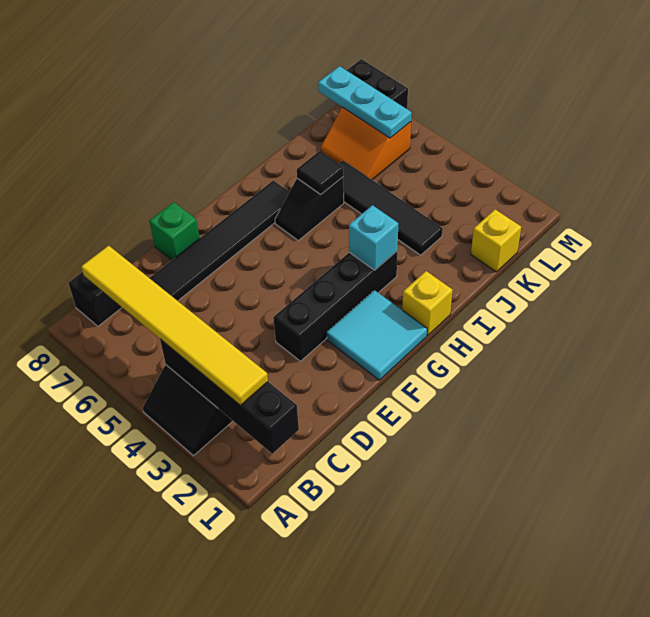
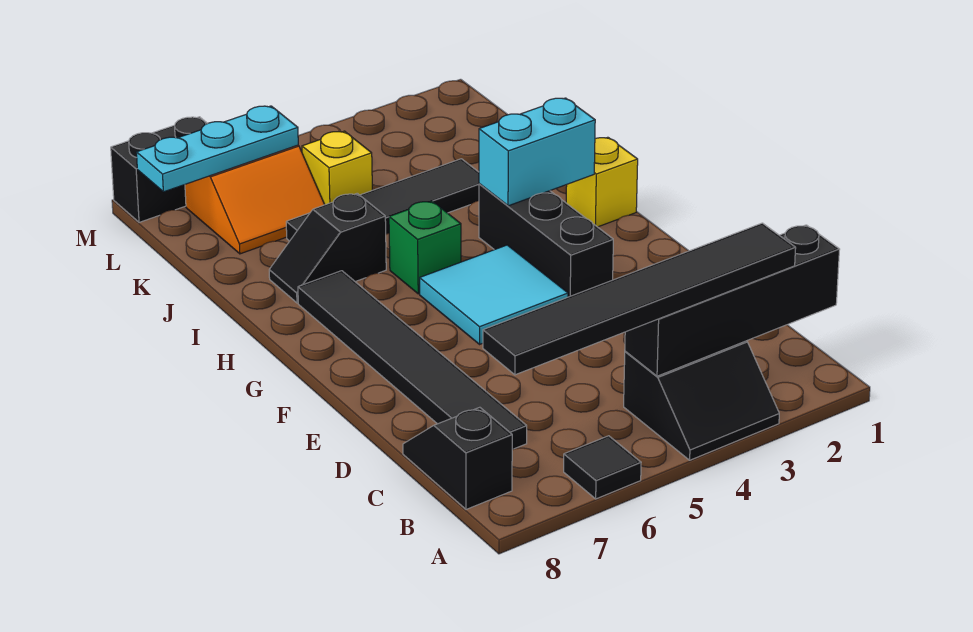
yellow 1x6 tile [81,246,268,405] -> black 1x6 tile [483,223,796,375]
black 1x4 brick [273,251,397,361] -> black 1x3 brick [479,184,613,297]
green 1x1 brick [149,202,199,260] -> green 1x1 brick moved to [389,201,461,294]
cyan 2x2 tile [327,290,427,380] -> cyan 2x2 tile moved to [420,245,568,344]
cyan 1x1 brick [349,205,398,270] -> cyan 1x2 brick [479,98,595,206]
black 1x2 slope [275,177,344,240] -> black 1x2 slope turned to [269,193,386,303]
black 1x1 tile [297,151,343,194] -> black 1x1 tile moved to [564,436,641,499]
yellow 1x1 brick [471,210,521,272] -> yellow 1x1 brick moved to [302,131,372,205]

